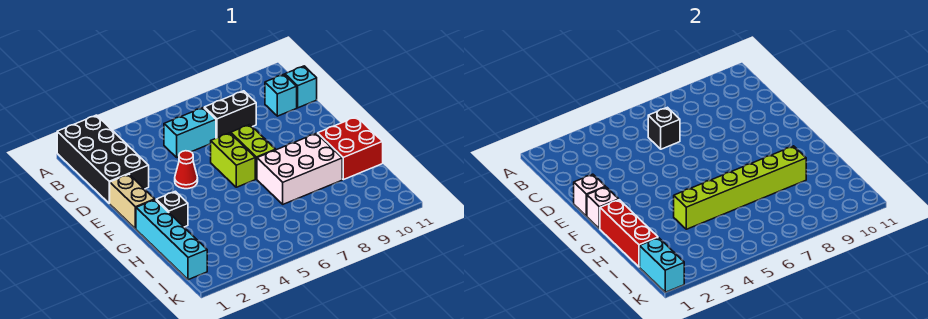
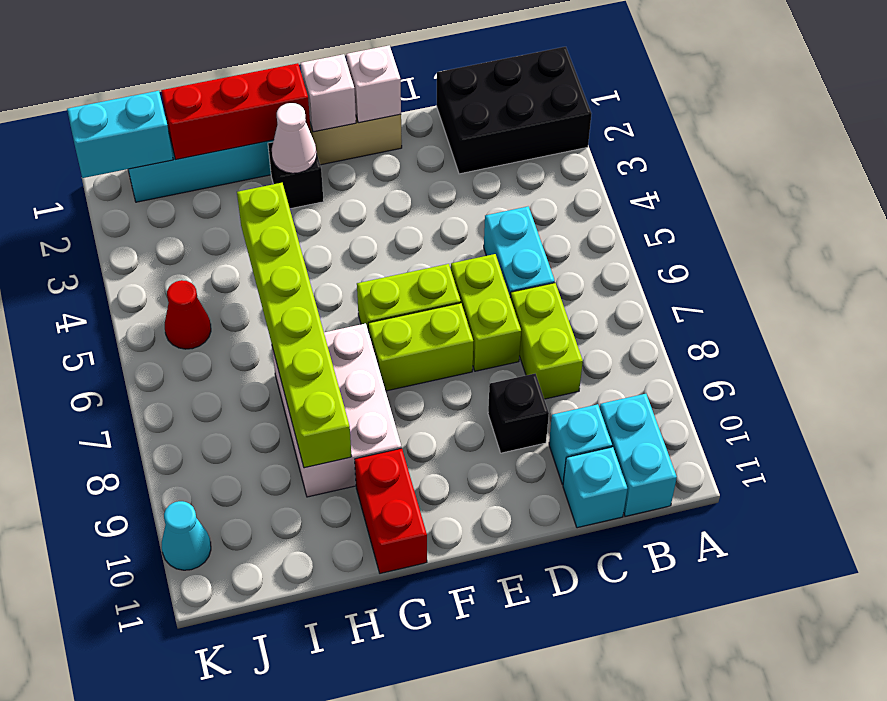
black 2x4 brick [57,115,149,203] -> black 2x3 brick [437,47,591,174]
none -> cyan 1x2 brick [600,394,677,516]
black 1x1 brick [648,107,680,149] -> black 1x1 brick moved to [488,374,549,453]
black 1x2 brick [204,91,256,138] -> lime 1x2 brick [510,283,583,399]
none -> lime 1x2 brick [451,254,521,371]
red 1x1 cone [175,151,198,189] -> red 1x1 cone moved to [165,280,211,349]
none -> white 1x1 cone [272,103,317,173]
red 2x2 brick [318,117,383,180] -> red 1x2 brick [355,448,427,573]
none -> cyan 1x1 cone [162,501,211,570]

